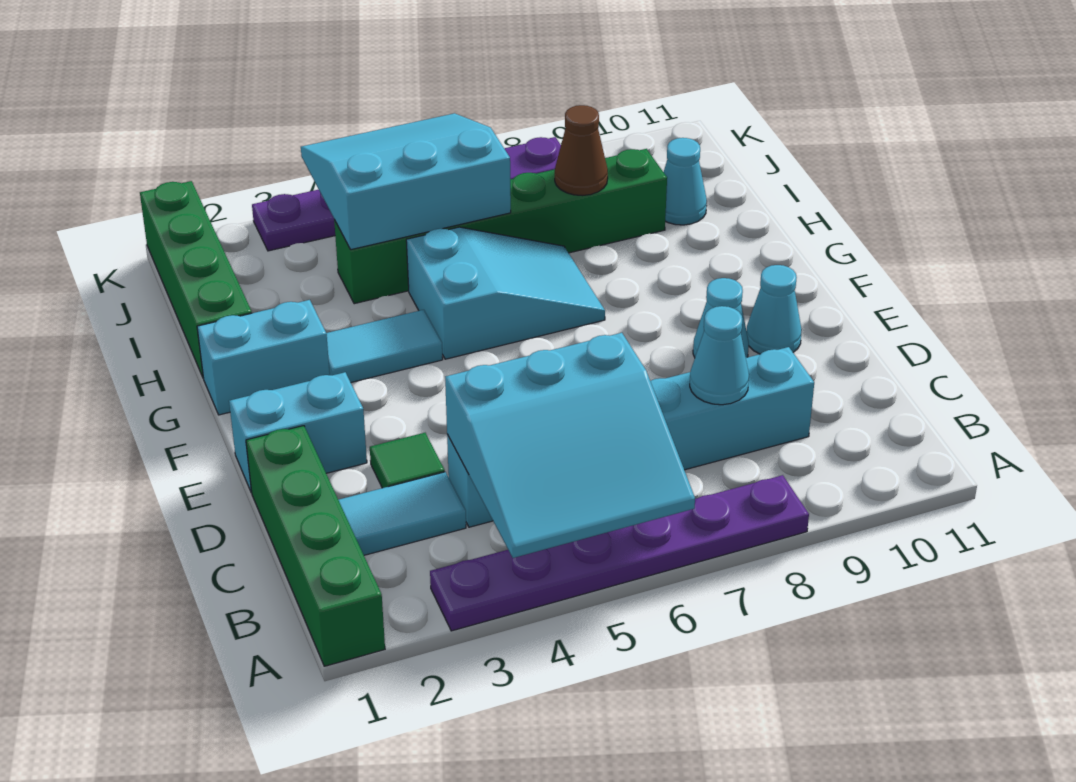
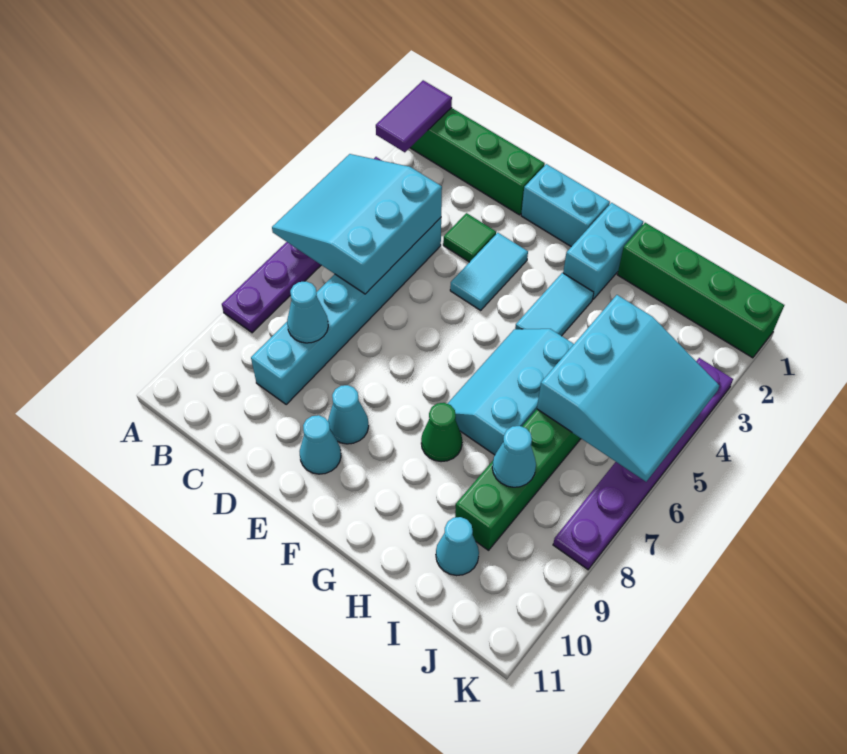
none -> purple 1x2 tile [376,80,452,152]
cyan 1x2 tile [339,472,466,555] -> cyan 1x2 tile moved to [450,233,528,310]
cyan 1x2 brick [229,372,367,493] -> cyan 1x2 brick turned to [521,164,610,247]
cyan 2x3 slope [406,227,605,359] -> cyan 2x3 slope turned to [447,329,574,455]
none -> green 1x1 cone [421,403,462,462]
brown 1x1 cone [555,105,608,196] -> cyan 1x1 cone [492,426,536,487]

